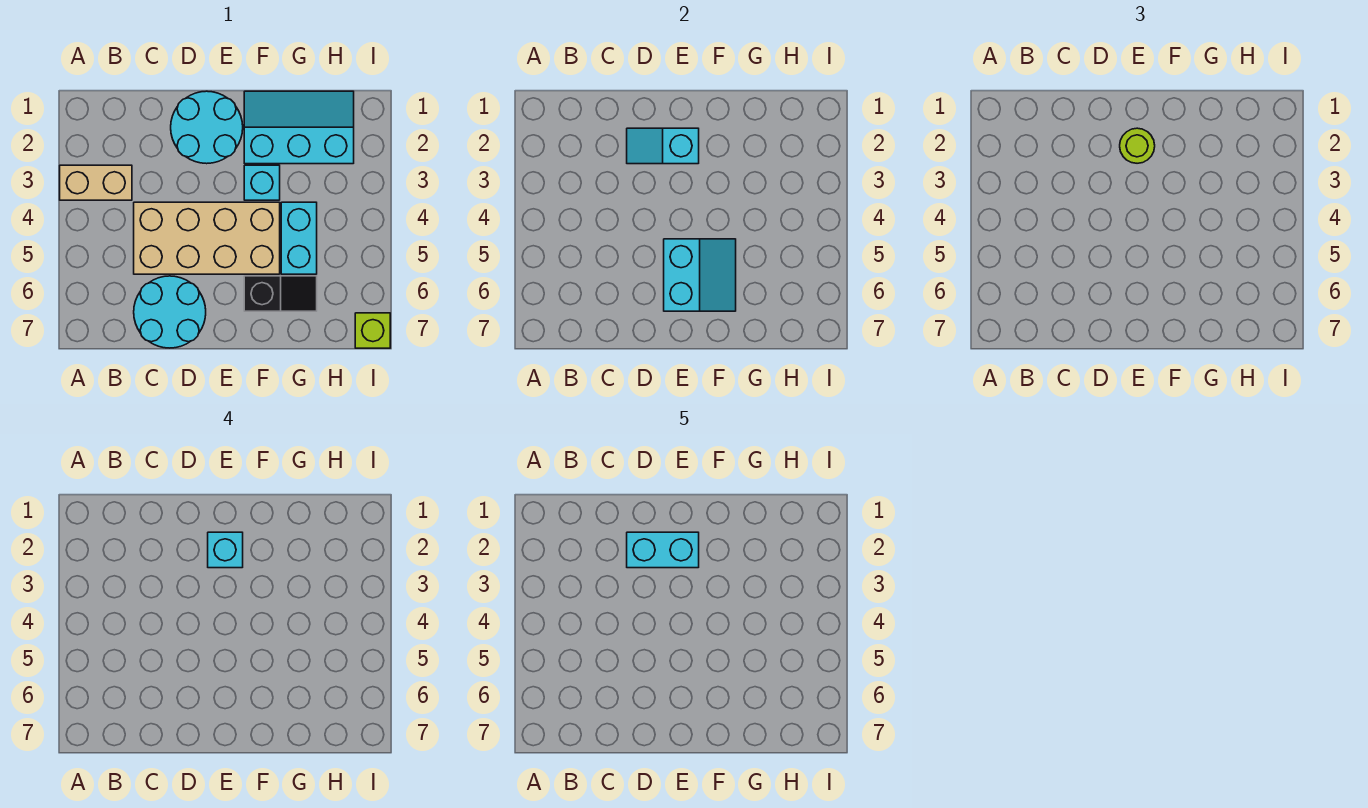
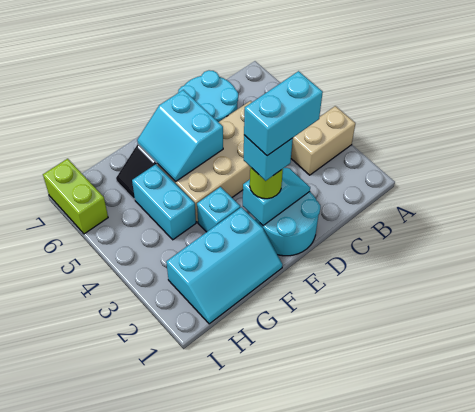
lime 1x1 brick [355,313,390,348] -> lime 1x2 brick [43,159,108,234]

